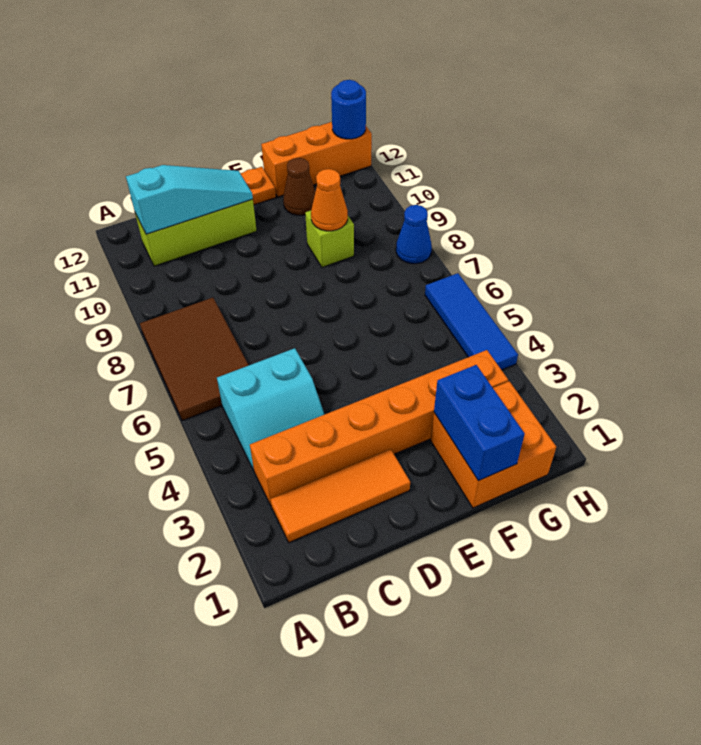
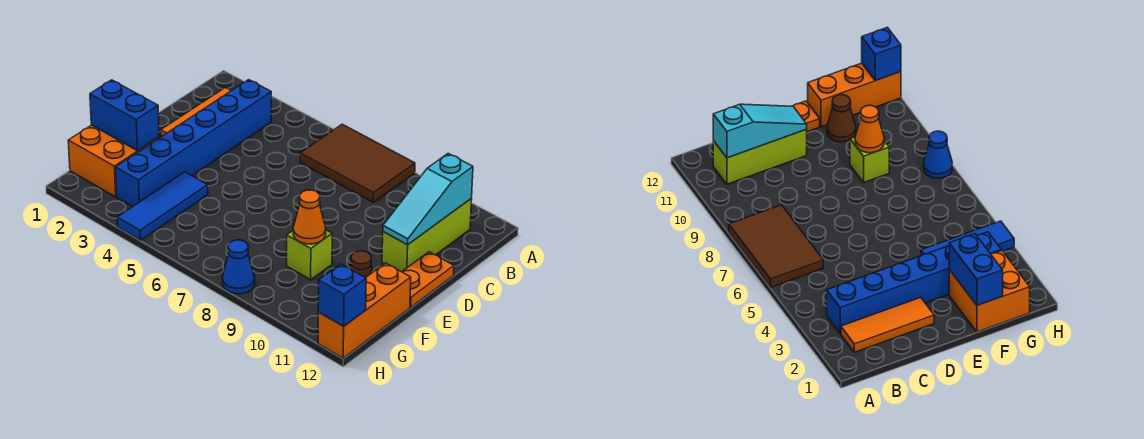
orange 1x6 brick [250,350,508,505] -> blue 1x6 brick [116,80,271,207]
cyan 2x2 slope [217,348,324,470] -> none
blue 1x3 tile [425,273,518,370] -> blue 1x3 tile turned to [117,172,208,240]
blue 1x1 round brick [331,80,366,139] -> blue 1x1 brick [318,264,366,326]

